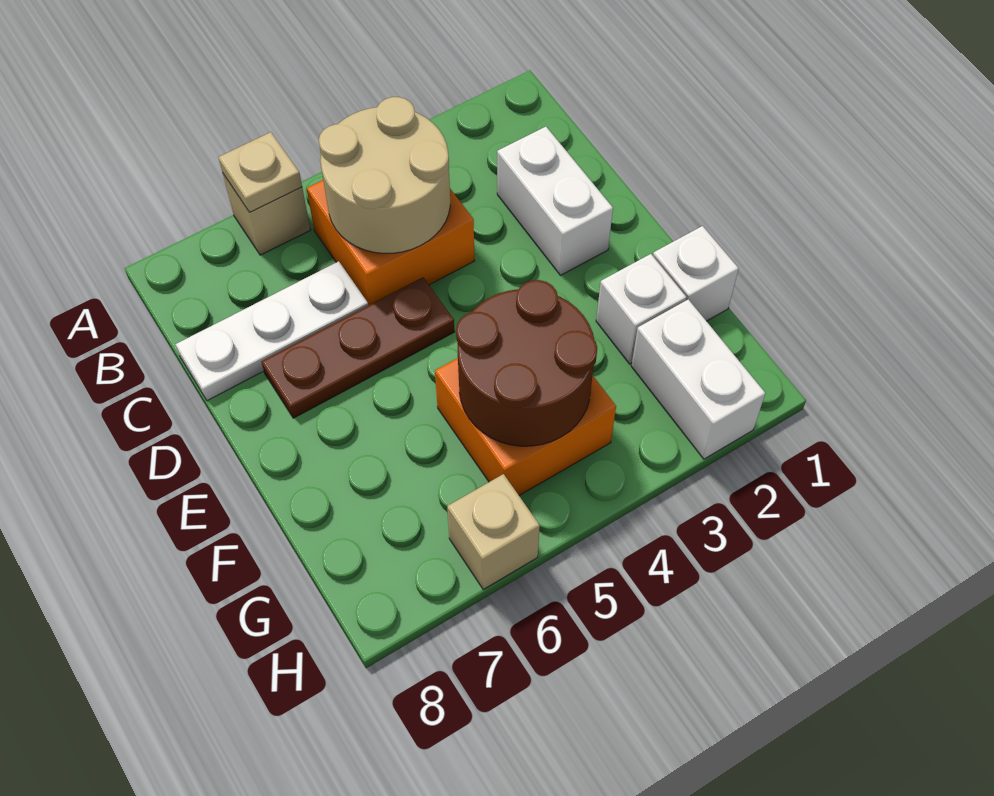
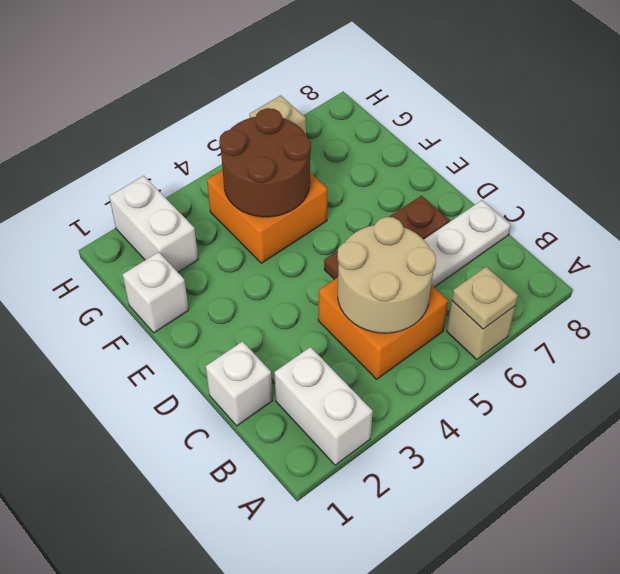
white 1x2 brick [497,127,613,275] -> white 1x2 brick moved to [274,347,373,465]
white 1x1 brick [596,254,686,364] -> white 1x1 brick moved to [206,341,273,426]

